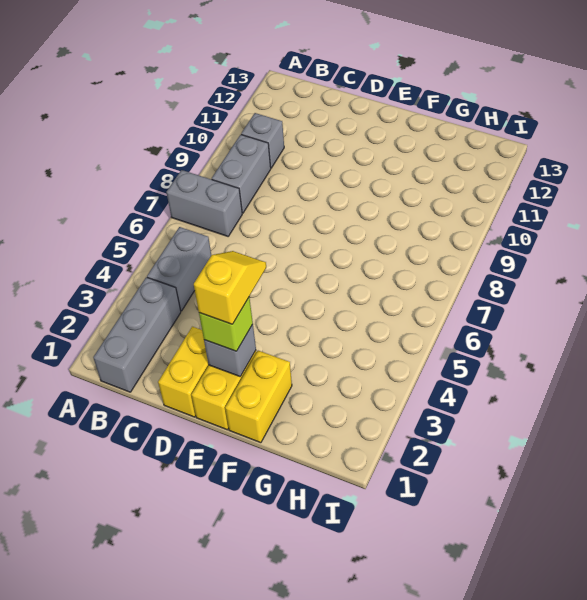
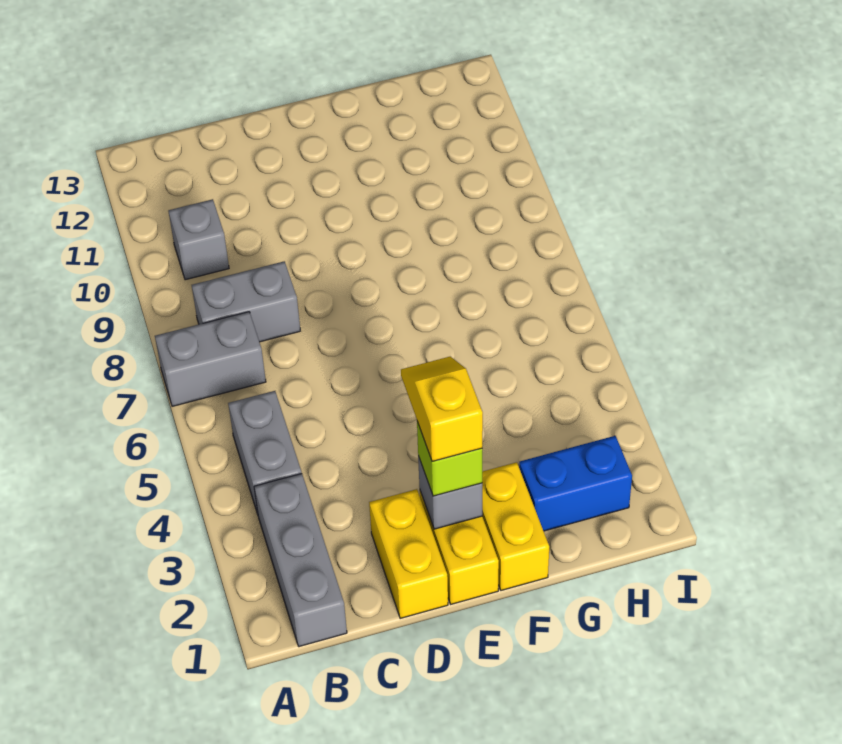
grey 1x2 brick [212,135,271,213] -> grey 1x2 brick turned to [192,261,300,342]
none -> blue 1x2 brick [519,436,632,531]

